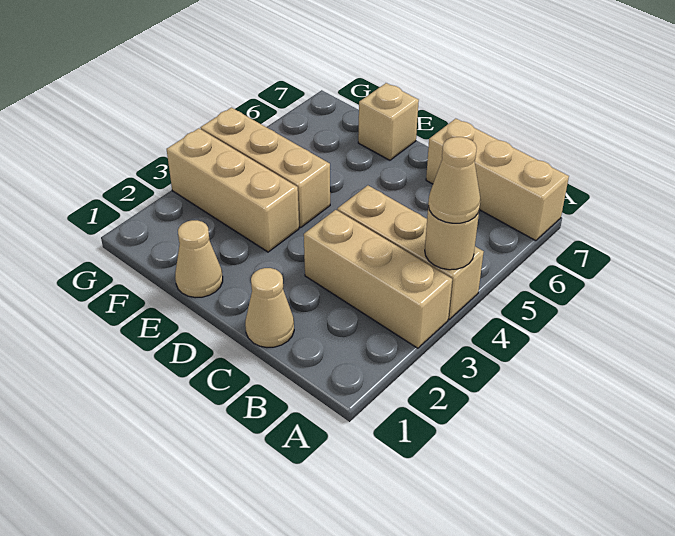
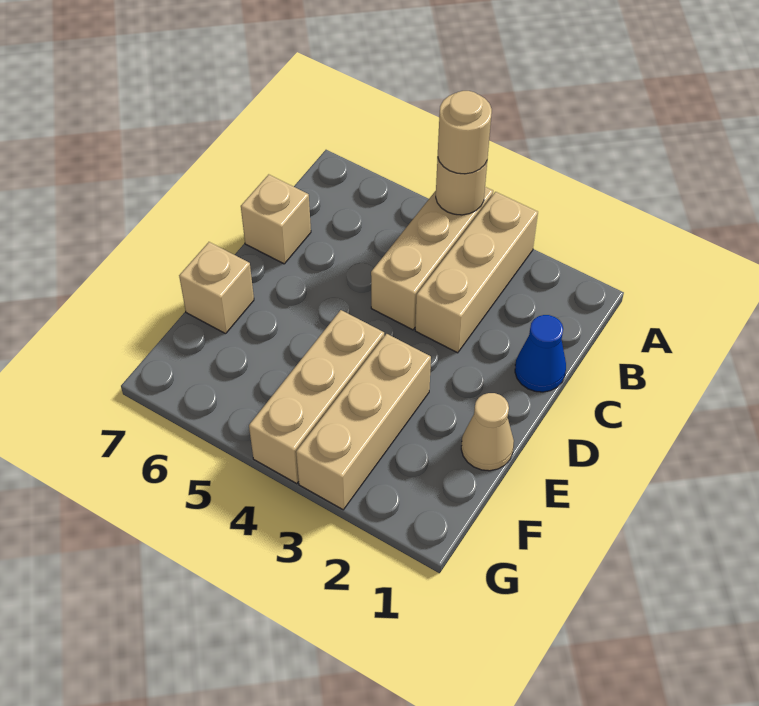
tan 1x1 cone [428,137,480,223] -> tan 1x1 round brick [438,91,492,174]
tan 1x3 brick [426,119,569,241] -> tan 1x1 brick [241,174,311,264]
tan 1x1 cone [245,268,294,348] -> blue 1x1 cone [515,315,566,392]

